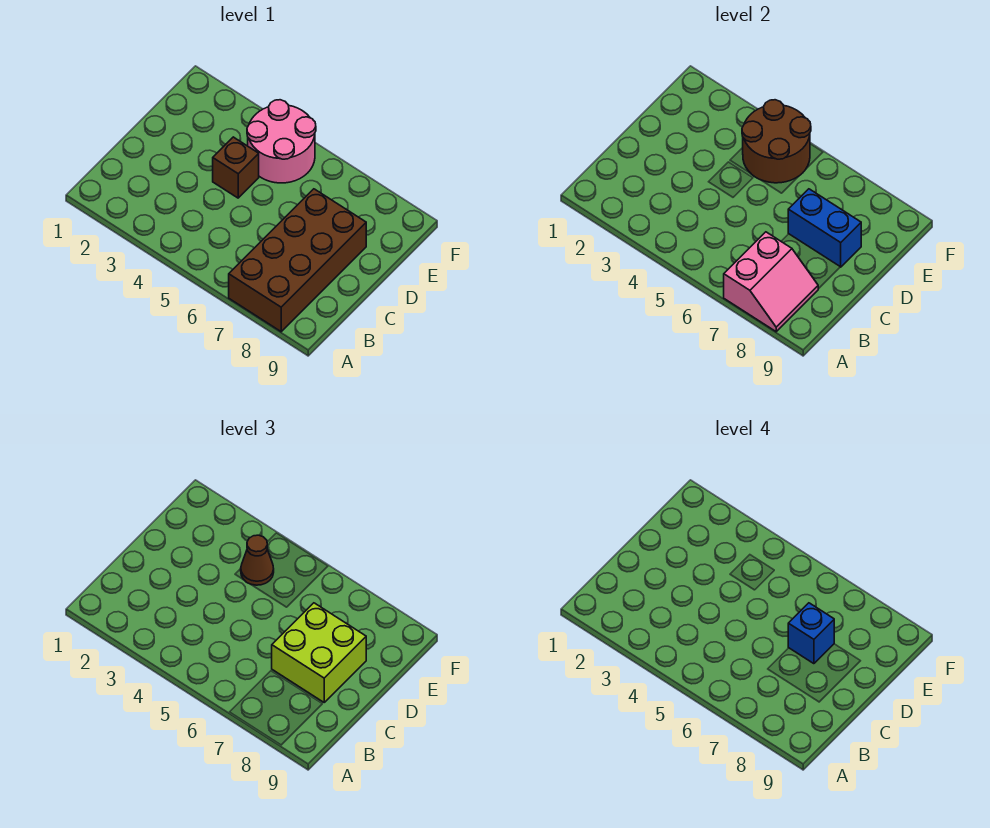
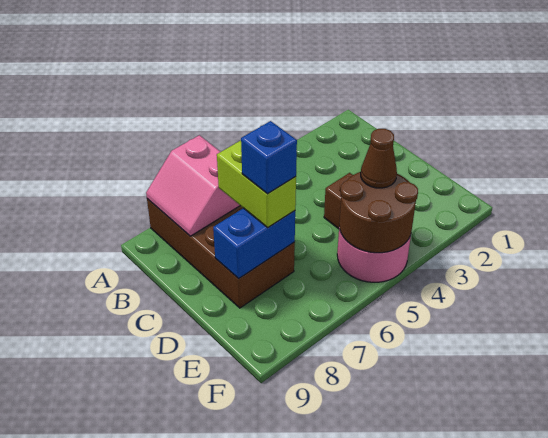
lime 2x2 brick [272,603,366,702] -> lime 1x2 brick [217,141,296,227]

